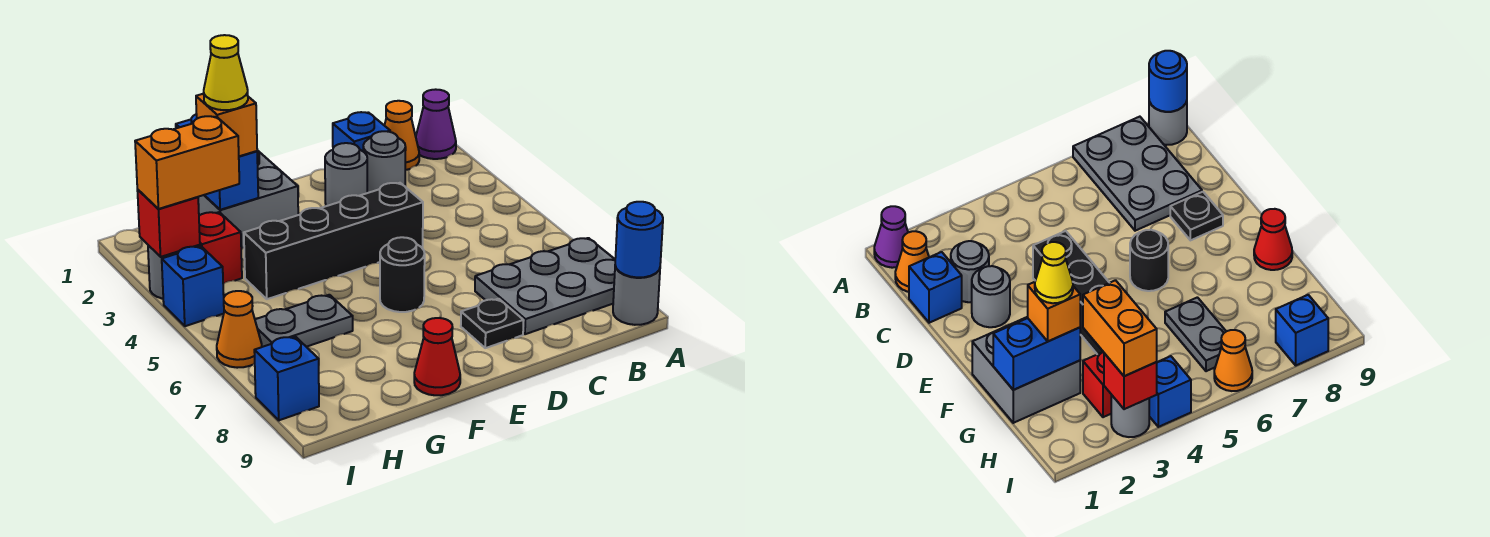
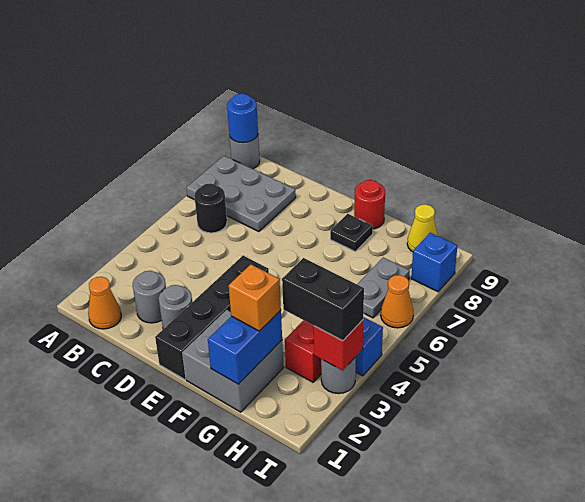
purple 1x1 cone [416,89,456,159] -> none
blue 1x1 brick [333,112,390,151] -> none
black 1x4 brick [244,183,423,299] -> black 1x4 brick turned to [155,256,269,379]
black 1x1 plate [461,299,524,348] -> black 1x1 plate moved to [330,214,373,251]
black 1x1 round brick [380,237,425,312] -> black 1x1 round brick moved to [194,183,227,233]
red 1x1 cone [414,318,460,395] -> red 1x1 round brick [354,180,385,229]
yellow 1x1 cone [204,35,248,110] -> yellow 1x1 cone moved to [407,204,438,252]
grey 1x2 plate [255,295,353,347] -> grey 1x2 plate turned to [357,258,410,318]
orange 1x2 brick [135,116,239,209] -> black 1x2 brick [282,258,364,341]

